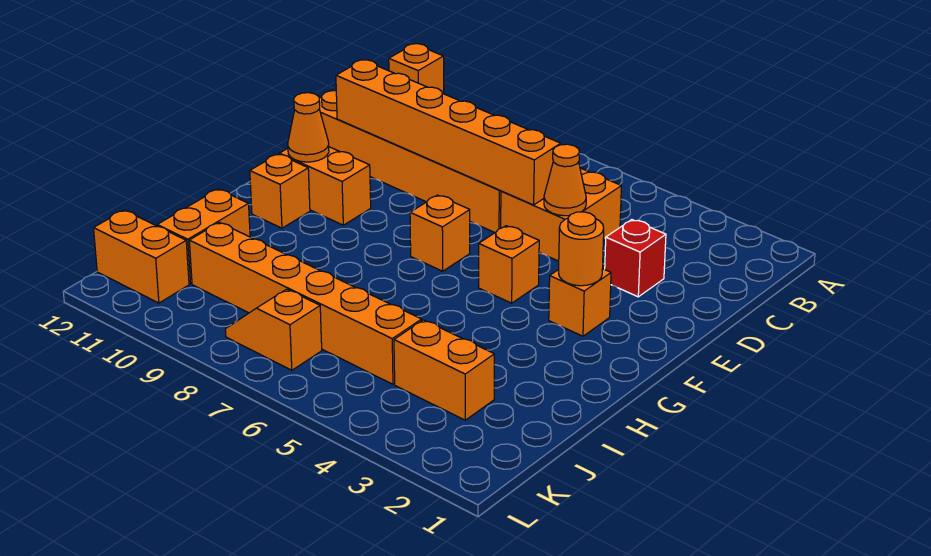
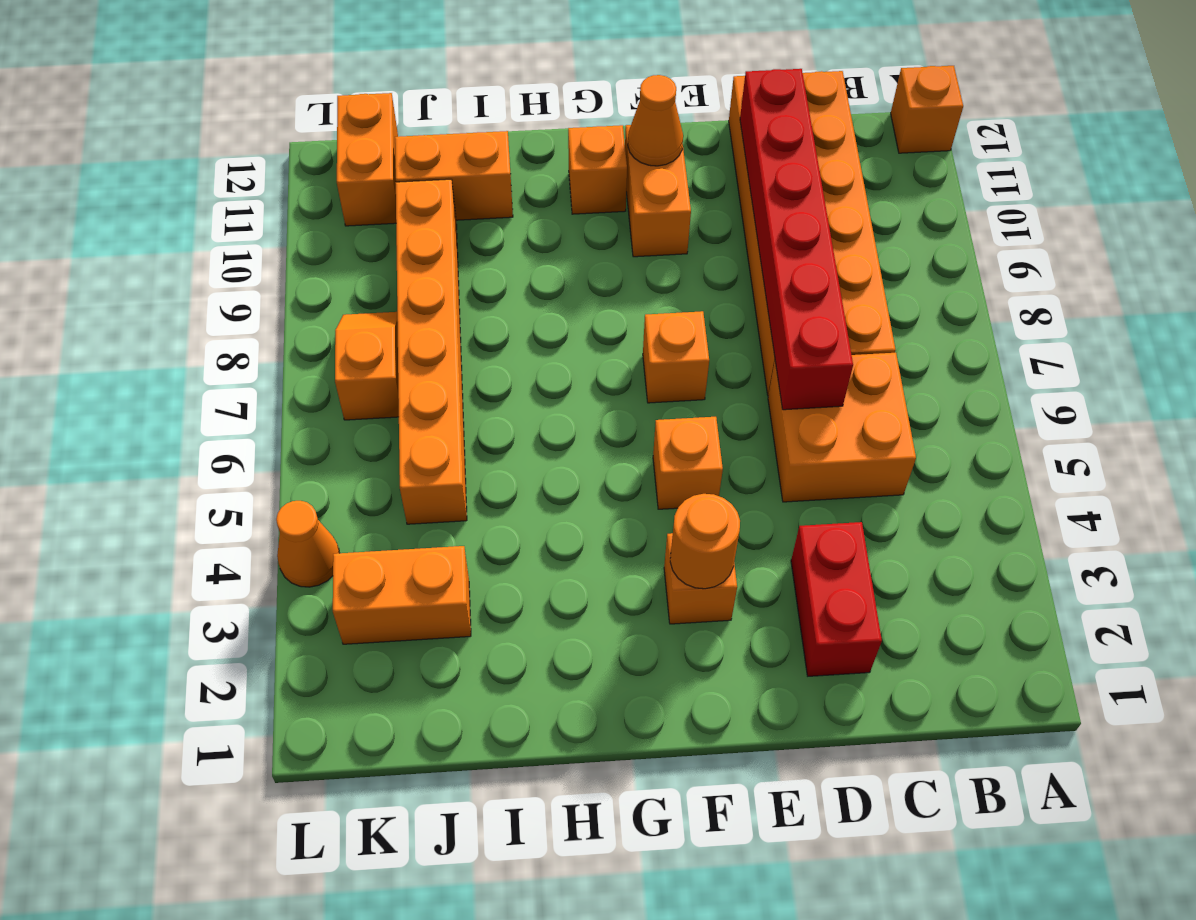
red 1x1 brick [605,220,666,297] -> red 1x2 brick [791,522,882,676]
orange 1x1 cone [544,144,586,216] -> orange 1x1 cone moved to [276,501,339,587]
orange 1x6 brick [336,60,561,205] -> red 1x6 brick [740,69,853,410]
orange 1x2 brick [394,320,494,420] -> orange 1x2 brick turned to [333,546,471,644]

